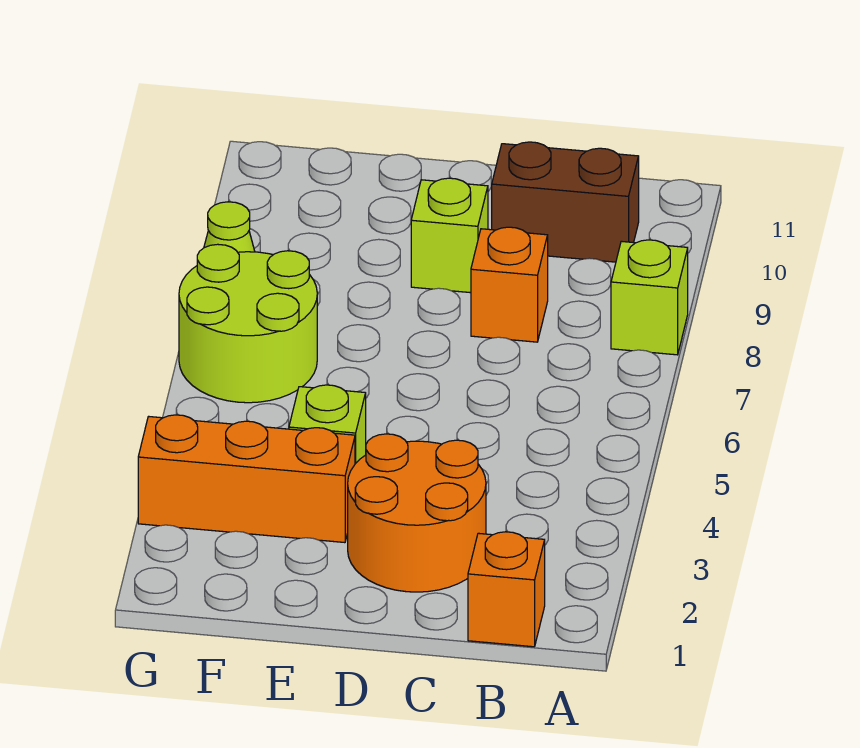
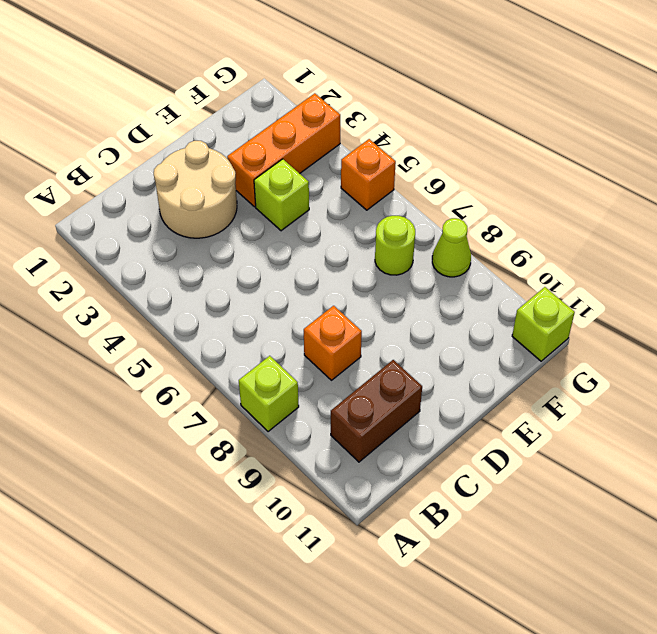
orange 1x1 brick [468,532,545,647] -> orange 1x1 brick moved to [341,139,396,210]
orange 2x2 round brick [348,434,486,592] -> tan 2x2 round brick [154,141,237,238]
lime 1x1 brick [411,178,488,293] -> lime 1x1 brick moved to [512,287,575,361]
lime 2x2 round brick [179,244,317,403] -> lime 1x1 round brick [375,216,415,275]

